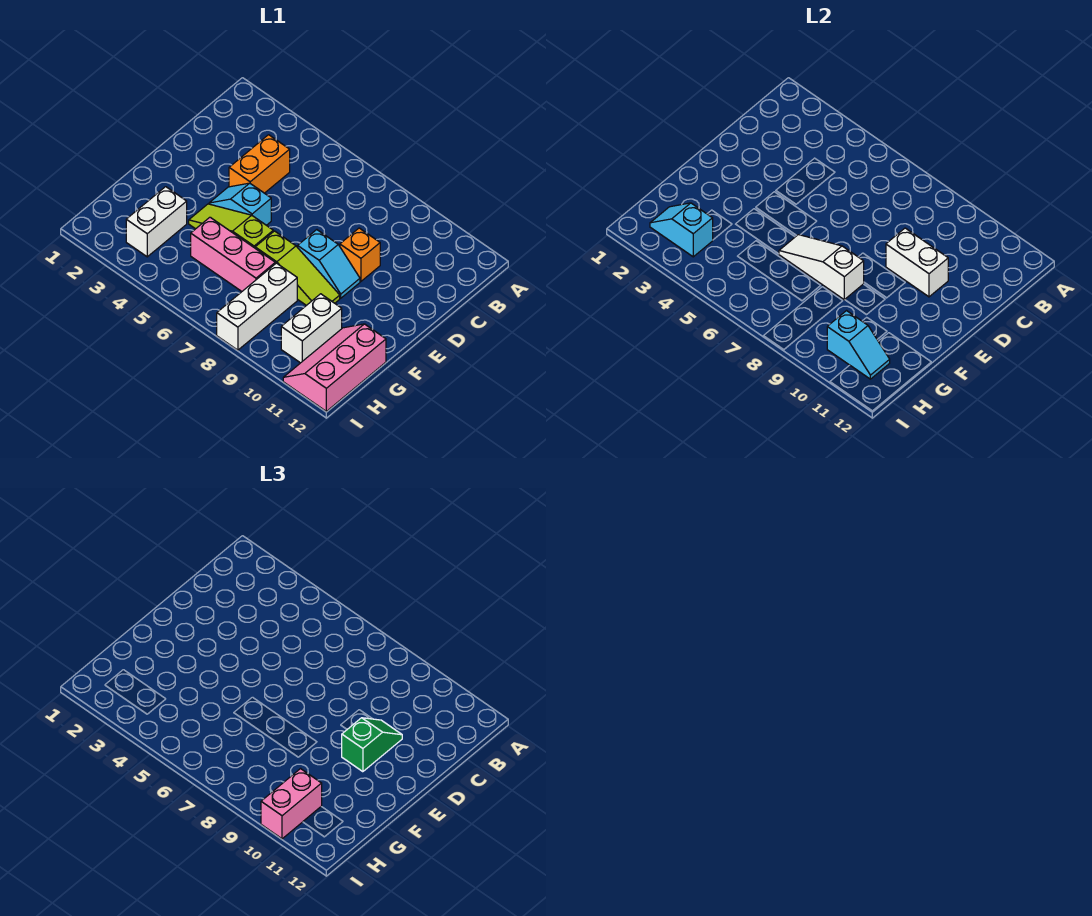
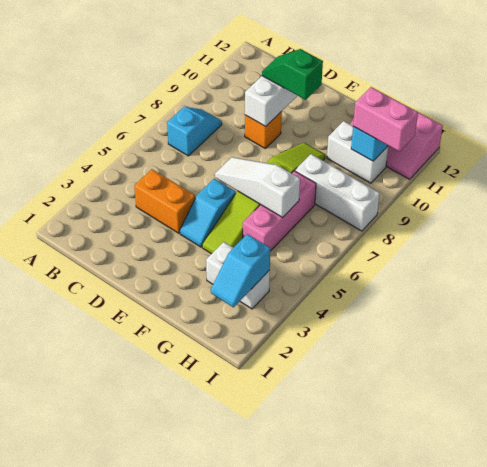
cyan 1x2 slope [298,230,360,298] -> cyan 1x2 slope moved to [167,107,222,156]
white 1x3 slope [779,235,864,300] -> white 1x3 slope turned to [215,157,300,217]

